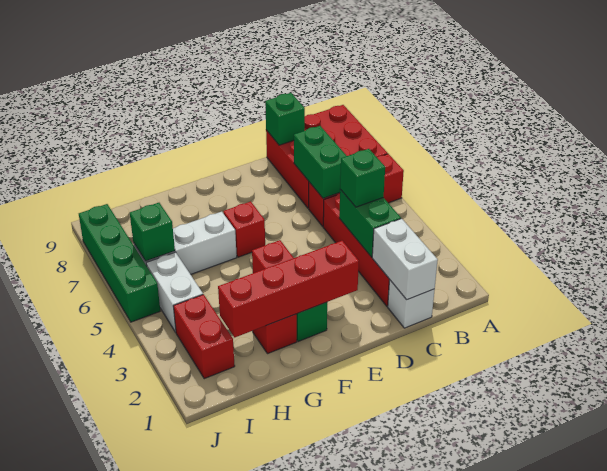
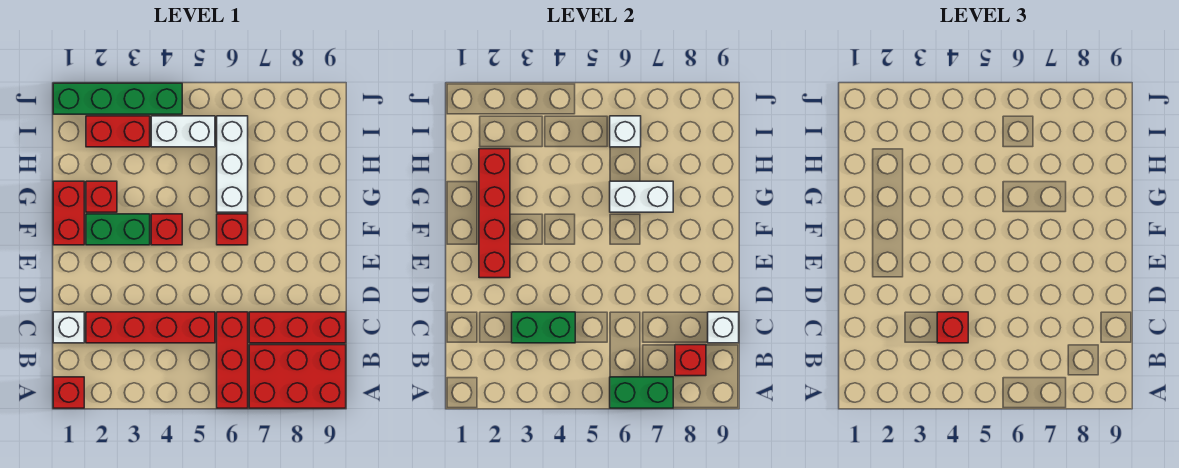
none -> red 1x1 brick [53,377,84,408]
none -> red 1x1 brick [675,345,706,376]
white 1x2 brick [372,219,438,300] -> white 1x2 brick moved to [610,181,673,212]
green 1x1 brick [340,149,385,207] -> red 1x1 brick [937,312,968,343]
green 1x2 brick [294,126,346,198] -> green 1x2 brick moved to [610,377,673,408]
green 1x1 brick [265,93,305,145] -> white 1x1 brick [708,312,739,343]
none -> red 1x2 brick [53,181,84,245]
green 1x1 brick [130,203,175,261] -> white 1x1 brick [610,116,641,147]
green 1x4 brick [79,204,160,322] -> green 1x4 brick moved to [53,83,182,114]

